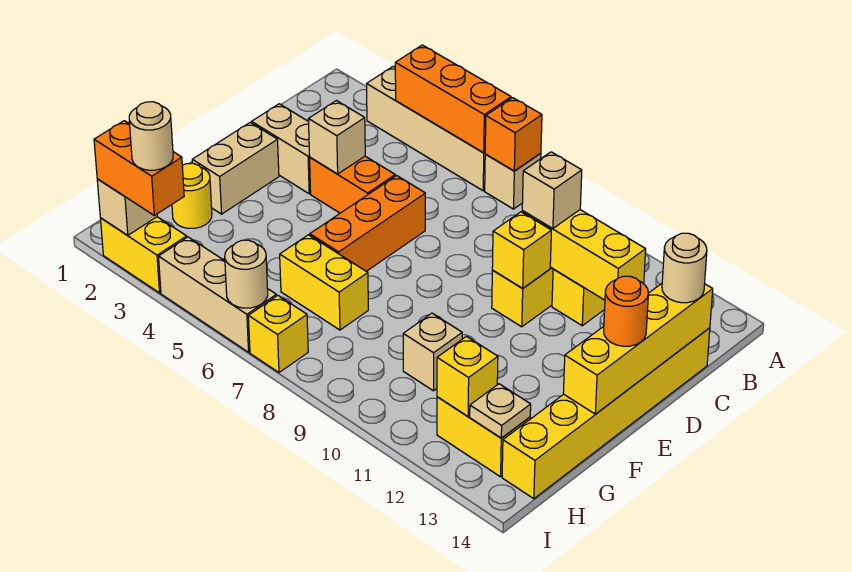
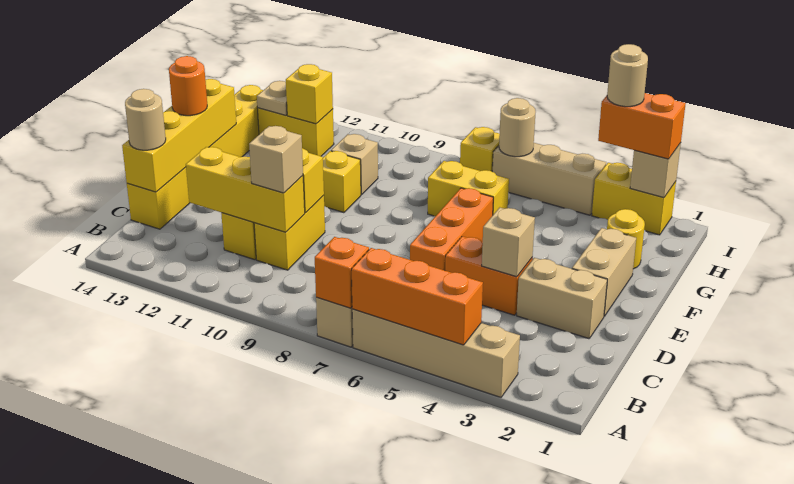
none -> yellow 1x1 brick [323,151,361,213]

